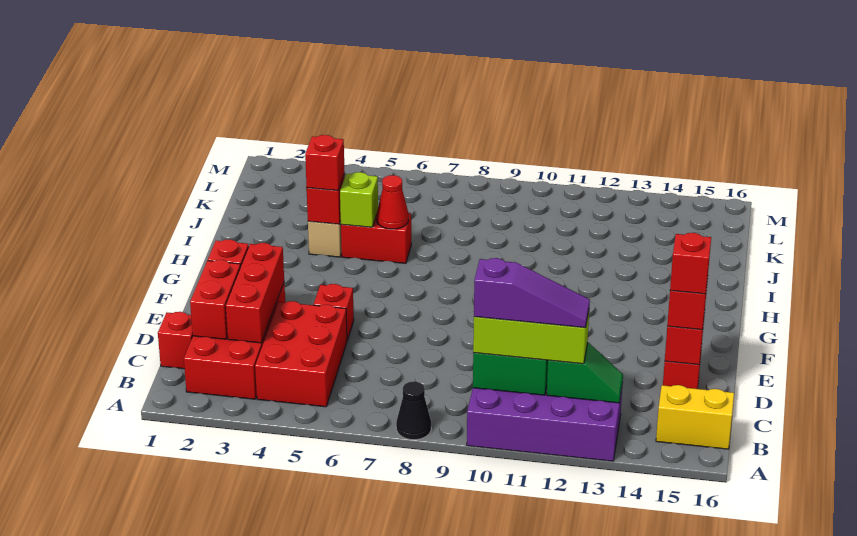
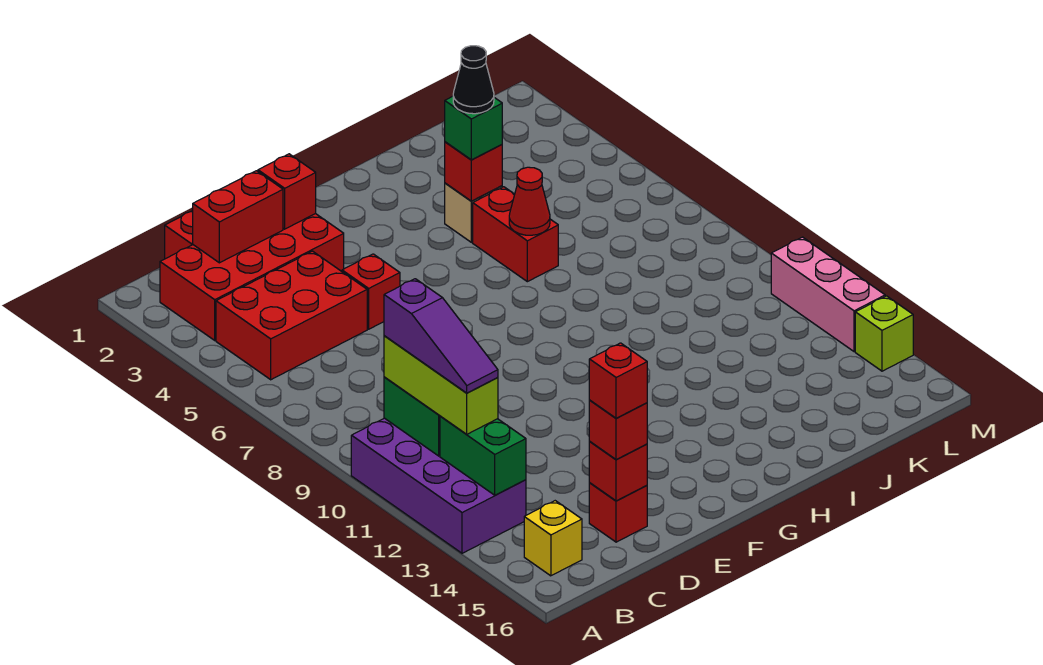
black 1x1 cone [396,381,431,440] -> black 1x1 cone moved to [453,46,494,114]
green 1x2 slope [547,343,623,403] -> green 1x2 brick [440,416,526,495]
yellow 1x2 brick [656,385,734,449] -> yellow 1x1 brick [524,501,582,576]
red 1x3 brick [226,243,284,343] -> none
red 1x1 brick [305,135,345,191] -> green 1x1 brick [445,96,502,160]
lime 1x1 brick [340,172,378,227] -> lime 1x1 brick moved to [855,296,913,371]
none -> pink 1x3 brick [771,237,885,352]

